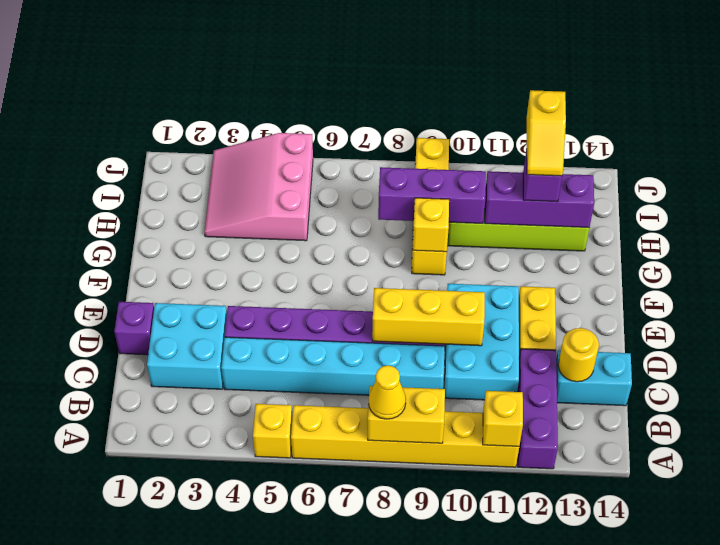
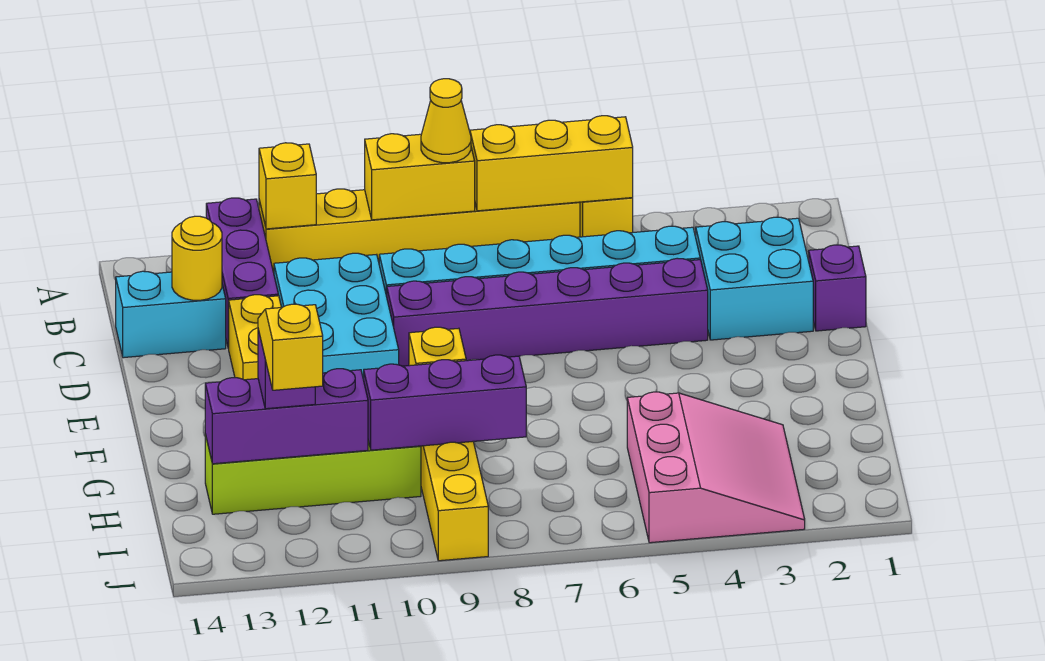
yellow 1x3 brick [372,288,485,346] -> yellow 1x3 brick moved to [470,116,633,211]

